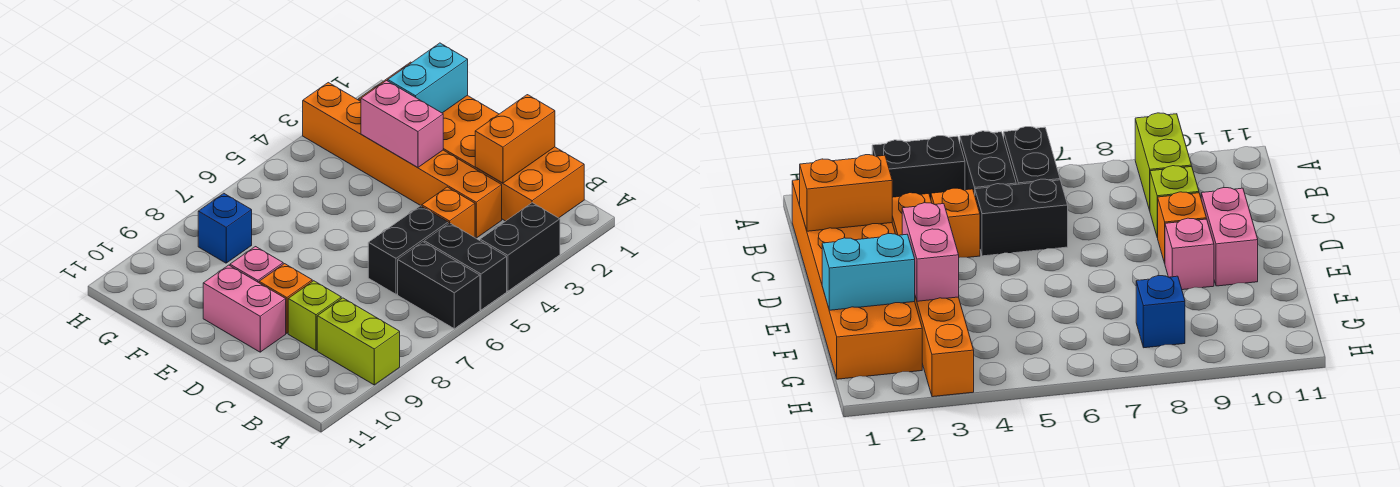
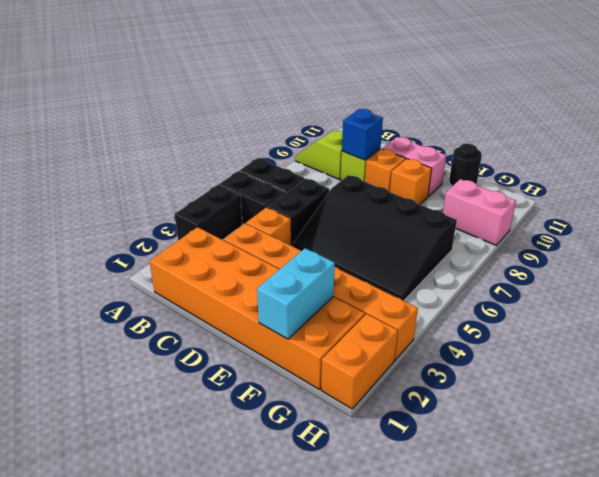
lime 1x2 brick [317,298,400,385] -> lime 1x2 slope [295,131,343,179]
orange 1x2 brick [475,95,555,183] -> orange 1x2 brick moved to [321,314,398,409]
none -> black 3x4 slope [293,175,457,301]
pink 1x2 brick [361,81,443,168] -> pink 1x2 brick moved to [443,179,516,245]
pink 1x1 brick [230,247,283,283] -> orange 1x1 brick [390,159,432,204]
none -> black 1x1 round brick [449,144,482,186]
blue 1x1 brick [198,193,252,263] -> blue 1x1 brick moved to [342,109,383,160]

